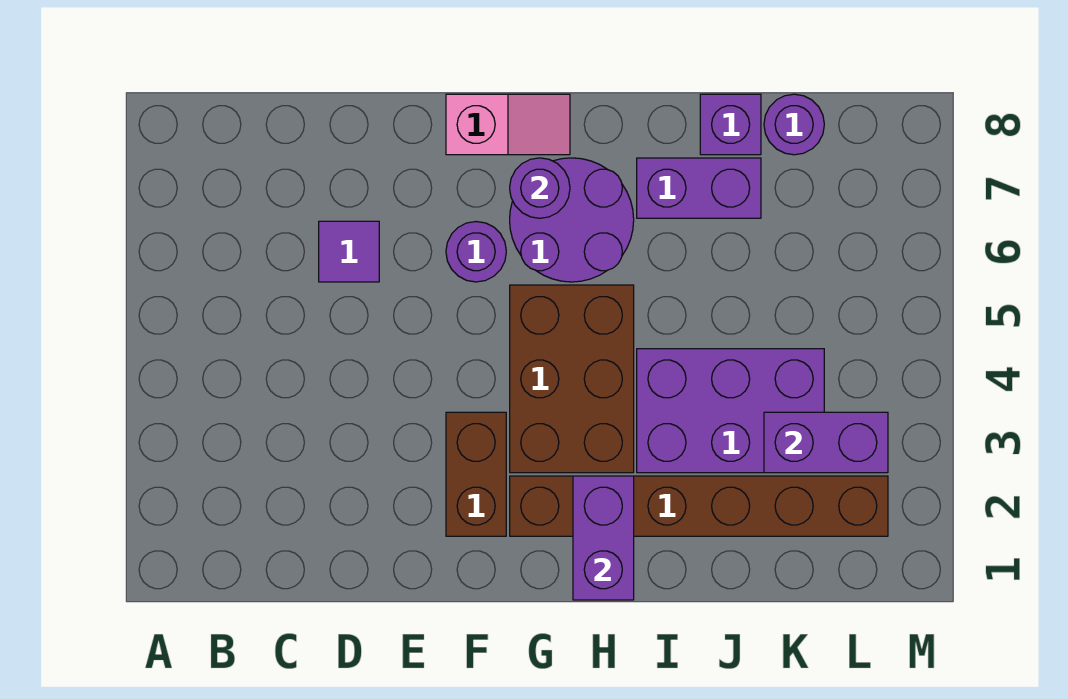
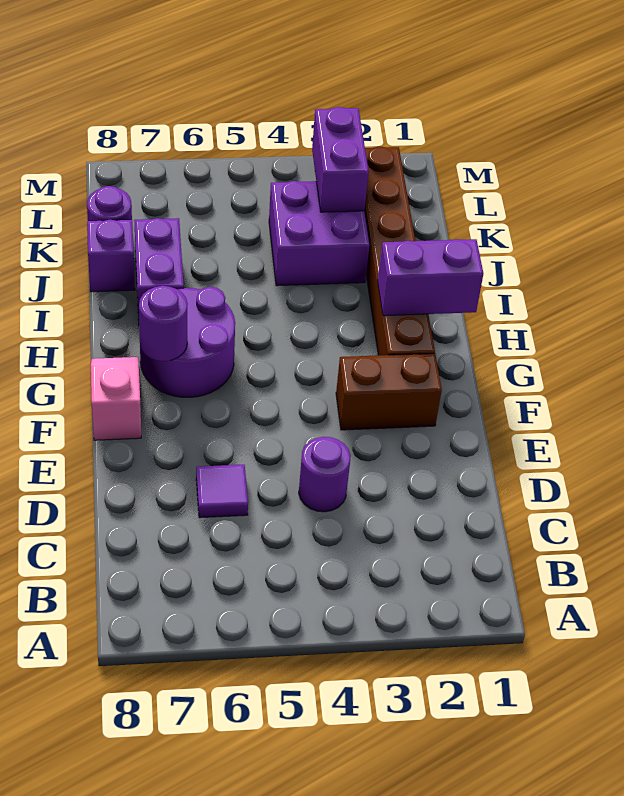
purple 1x1 round brick [446,222,506,282] -> purple 1x1 round brick moved to [299,437,351,512]
brown 2x3 brick [510,285,634,473] -> none
purple 2x3 brick [637,349,824,473] -> purple 2x2 brick [269,181,369,286]

